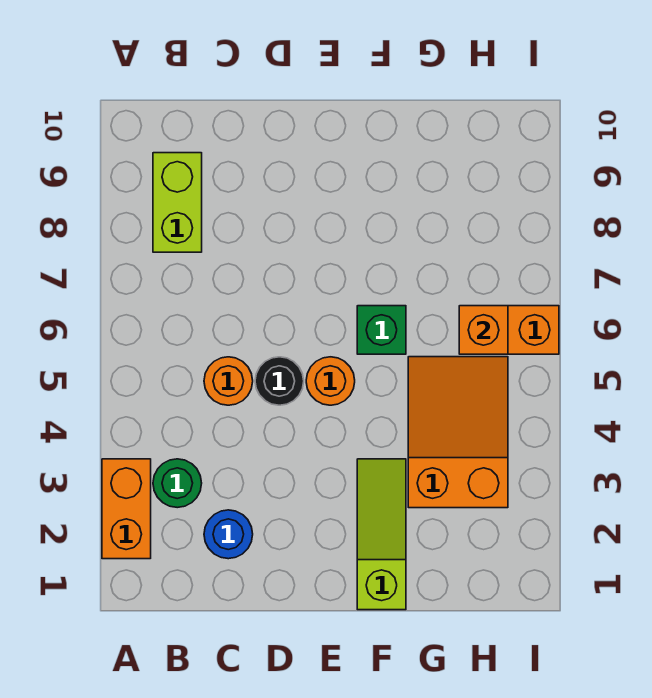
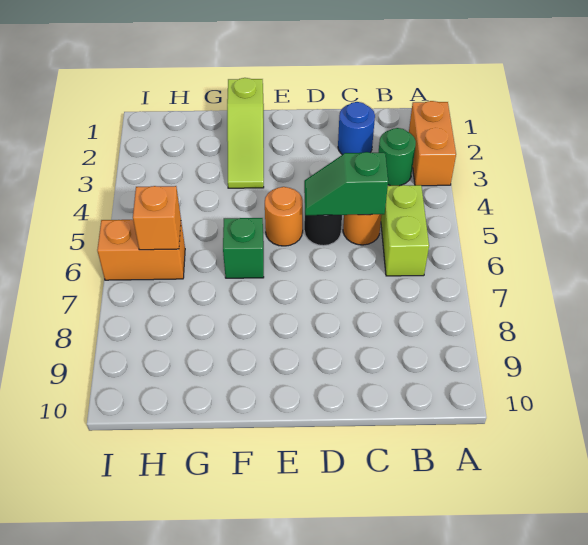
lime 1x2 brick [153,153,202,252] -> lime 1x2 brick moved to [381,185,429,276]
none -> green 1x2 slope [304,152,388,215]
orange 2x3 slope [408,357,508,508] -> none

